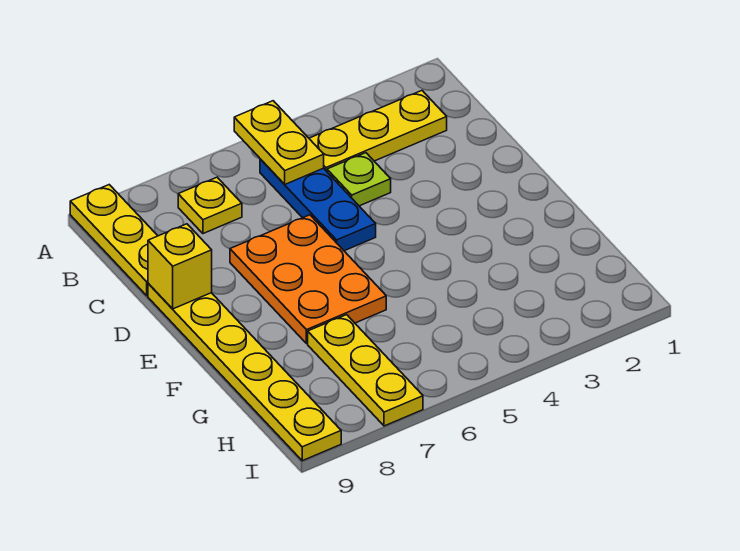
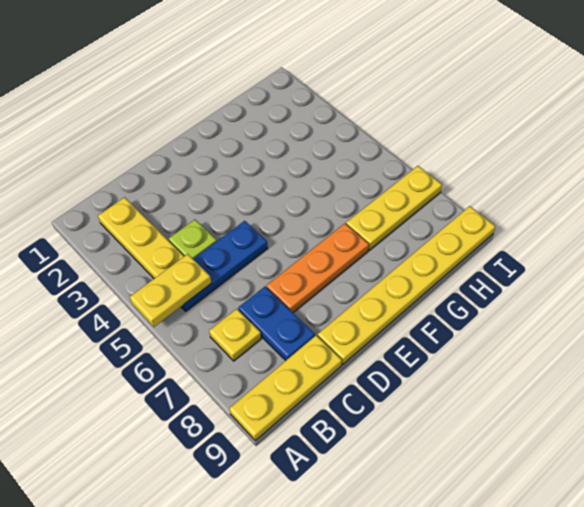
none -> blue 1x2 plate [238,287,315,360]
orange 2x3 plate [230,215,386,344] -> orange 1x3 plate [266,224,369,312]
yellow 1x1 brick [148,224,212,309] -> none

